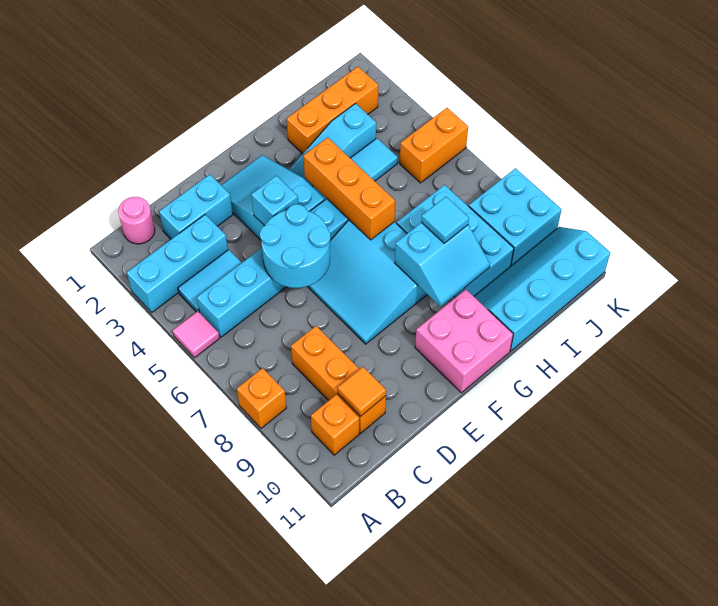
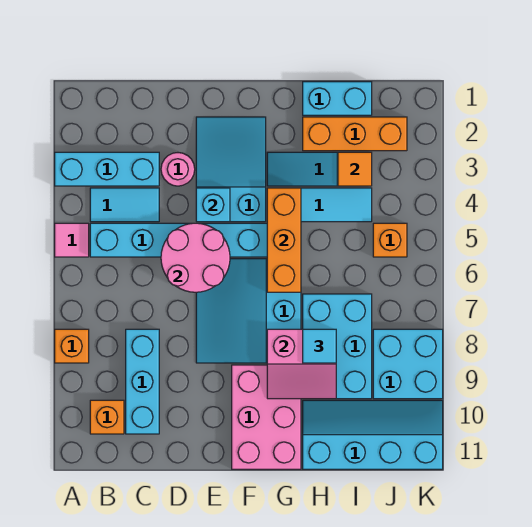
pink 1x1 round brick [118,197,155,244] -> pink 1x1 round brick moved to [161,153,195,186]
cyan 1x2 brick [159,174,233,239] -> cyan 1x2 brick moved to [303,82,372,115]
orange 1x3 brick [291,326,386,433] -> cyan 1x3 brick [126,329,159,434]
orange 1x1 tile [338,367,386,416] -> orange 1x1 tile moved to [338,152,372,186]
cyan 2x2 round brick [260,204,330,288] -> pink 2x2 round brick [161,223,230,292]
pink 2x2 brick [415,289,513,393] -> pink 2x3 brick [232,365,301,469]
cyan 2x2 slope [395,222,490,307] -> pink 2x2 slope [267,329,336,399]
orange 1x2 brick [400,108,468,183] -> orange 1x1 brick [373,223,407,257]

